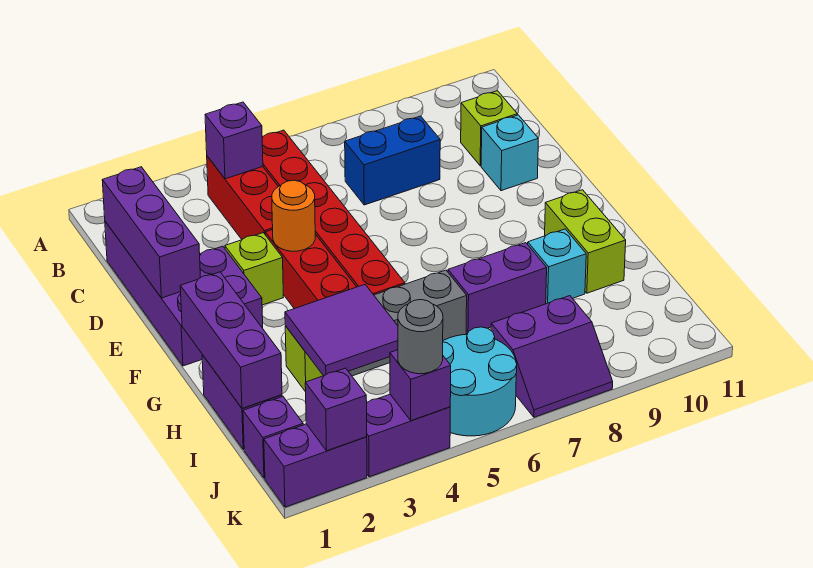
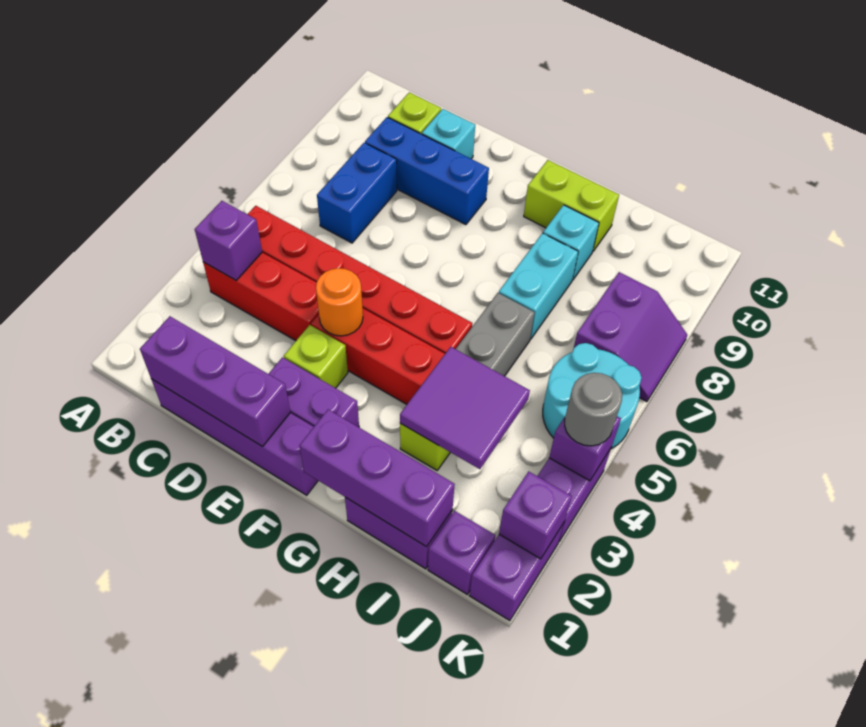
none -> blue 1x3 brick [365,117,489,225]
purple 1x2 brick [448,243,547,334] -> cyan 1x2 brick [499,233,578,339]

